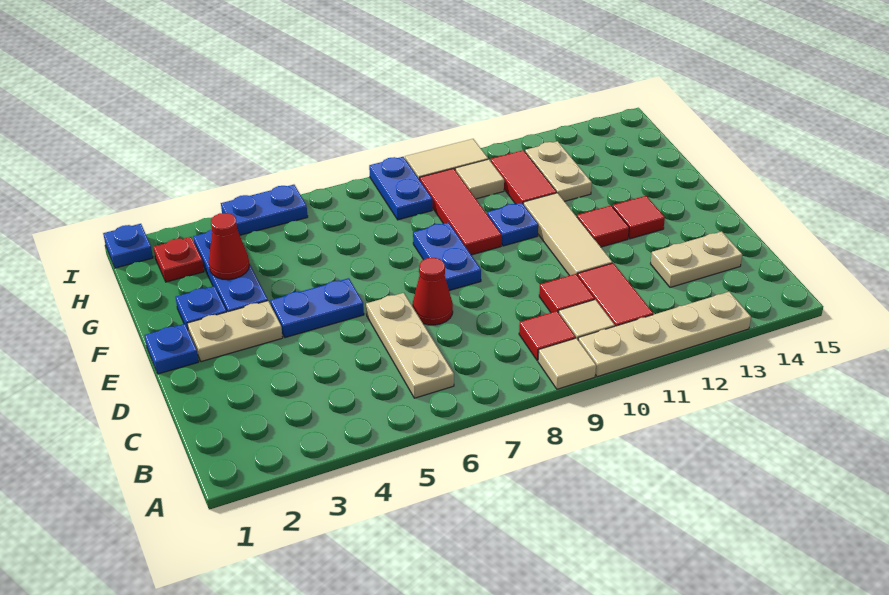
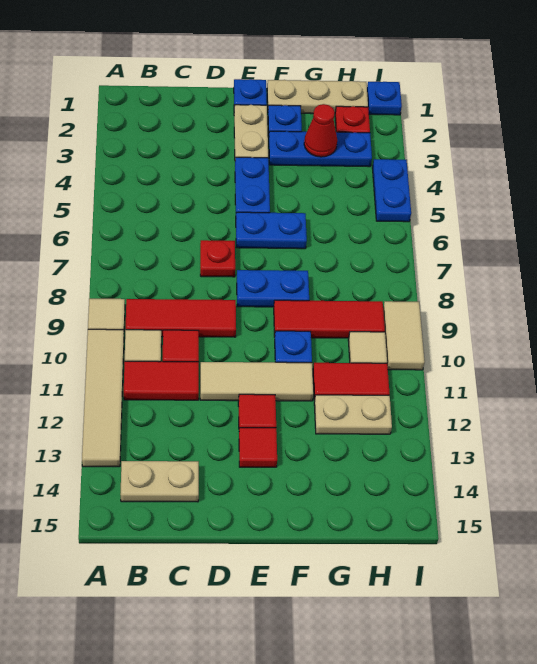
tan 1x4 plate [578,292,751,377] -> tan 1x4 tile [82,329,124,467]
tan 1x3 plate [366,293,454,398] -> tan 1x3 plate moved to [267,80,368,114]
red 1x1 tile [519,311,576,361] -> red 1x3 tile [126,299,236,337]
tan 1x2 plate [651,231,742,287] -> tan 1x2 plate turned to [121,461,199,502]
red 1x1 cone [412,258,453,325] -> red 1x1 plate [200,240,235,277]
blue 1x2 plate [369,157,432,220] -> blue 1x2 plate moved to [236,212,307,249]

